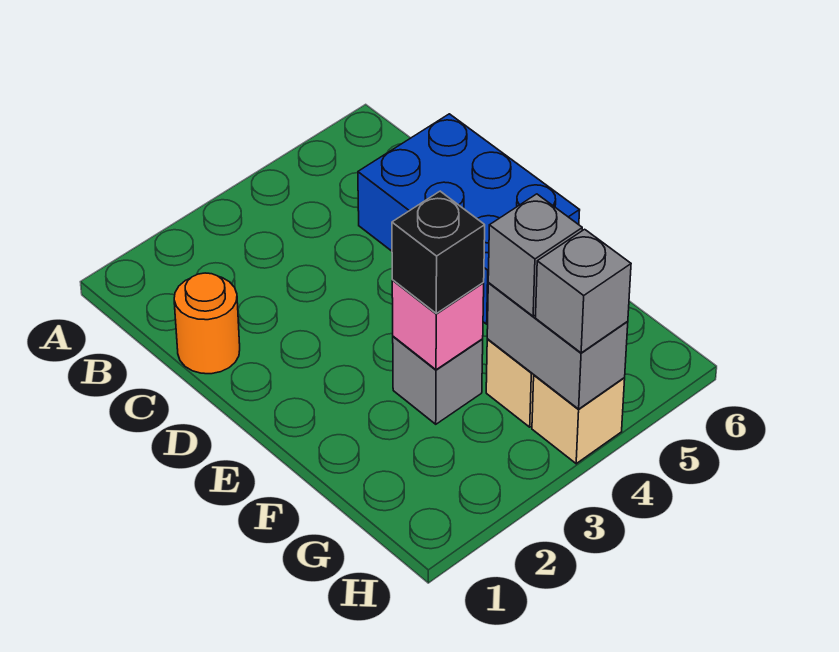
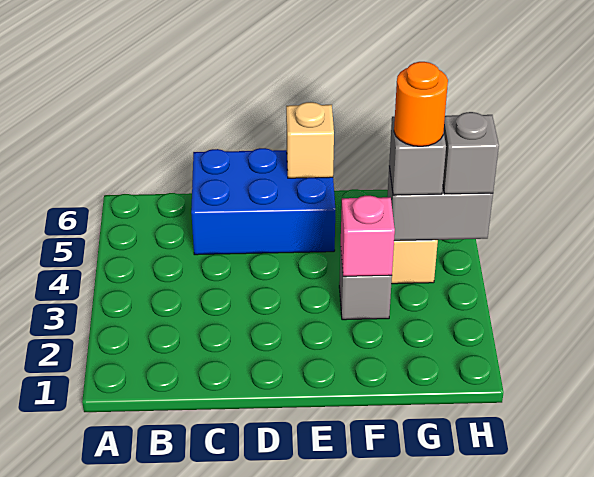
orange 1x1 round brick [174,273,240,374] -> orange 1x1 round brick moved to [394,62,448,146]
black 1x1 brick [392,191,485,313] -> none
tan 1x1 brick [532,375,625,464] -> tan 1x1 brick moved to [286,102,334,178]

